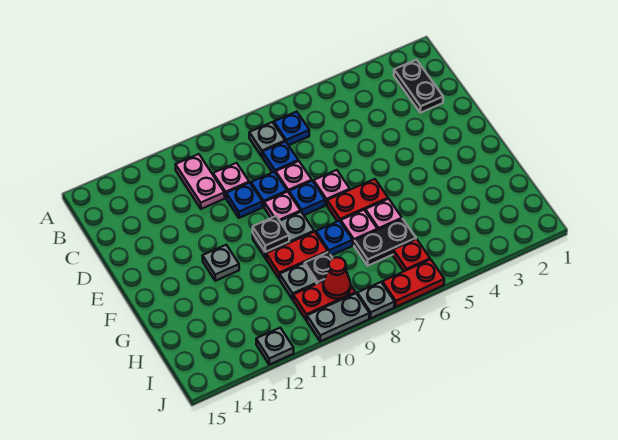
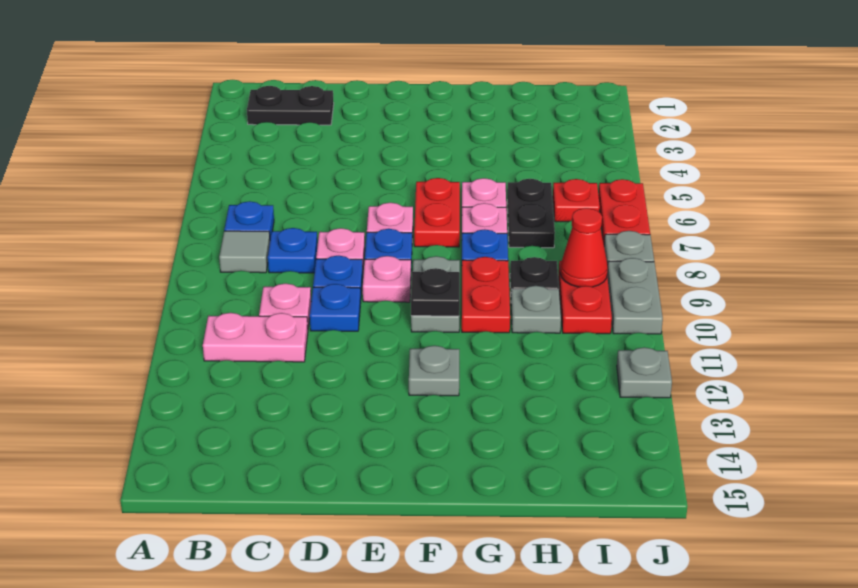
grey 1x1 plate [249,122,285,157] -> grey 1x1 tile [219,231,270,273]

